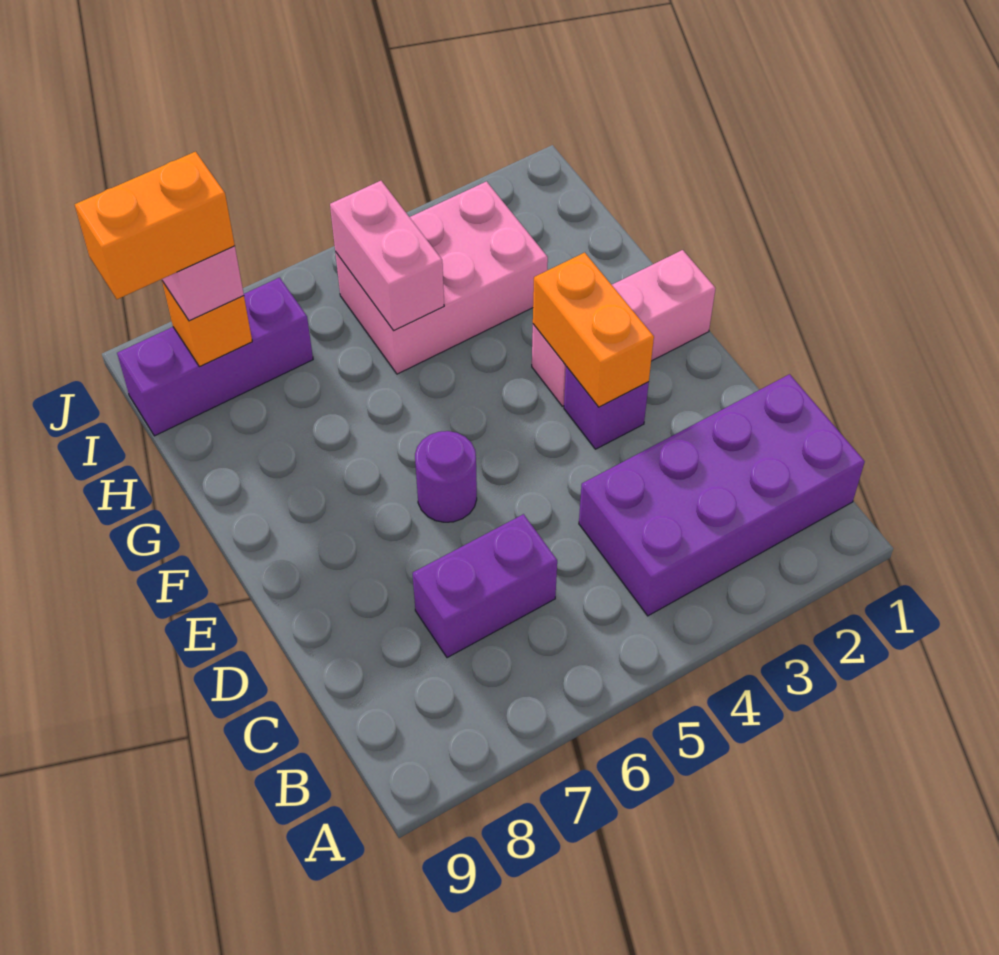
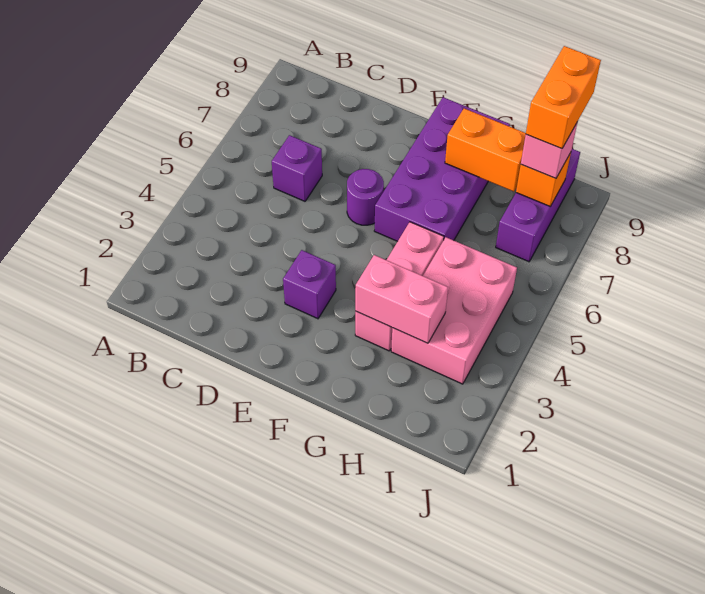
purple 2x4 brick [579,374,865,616] -> purple 2x4 brick moved to [374,97,510,241]
purple 1x2 brick [413,514,557,658] -> purple 1x1 brick [272,135,322,201]
orange 1x2 brick [533,252,654,407] -> orange 1x2 brick moved to [445,109,526,191]
pink 1x3 brick [532,250,716,406] -> pink 1x3 brick moved to [355,222,444,351]
pink 1x2 brick [330,181,444,331] -> pink 1x2 brick moved to [355,255,448,343]

